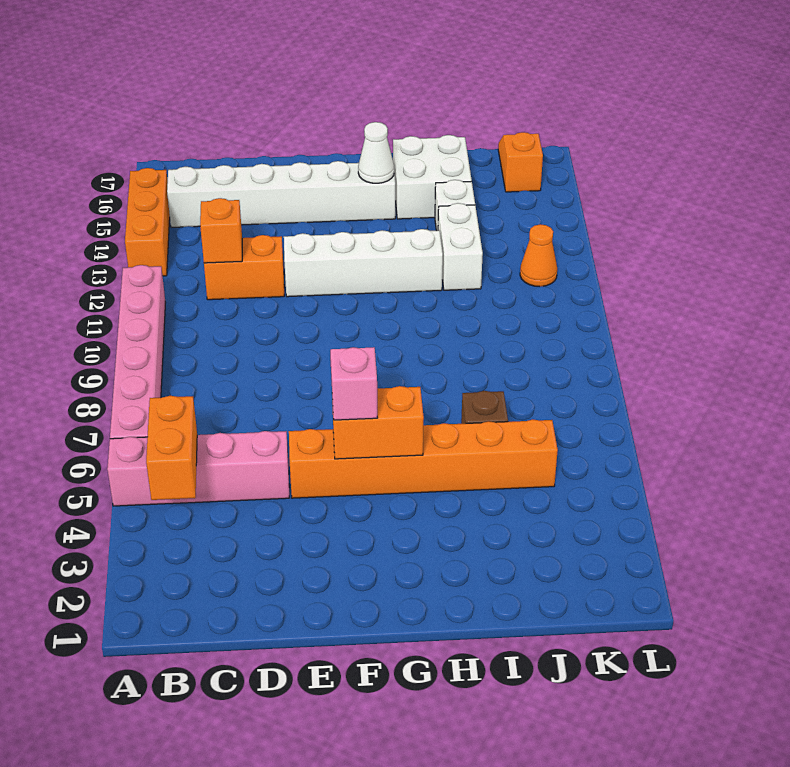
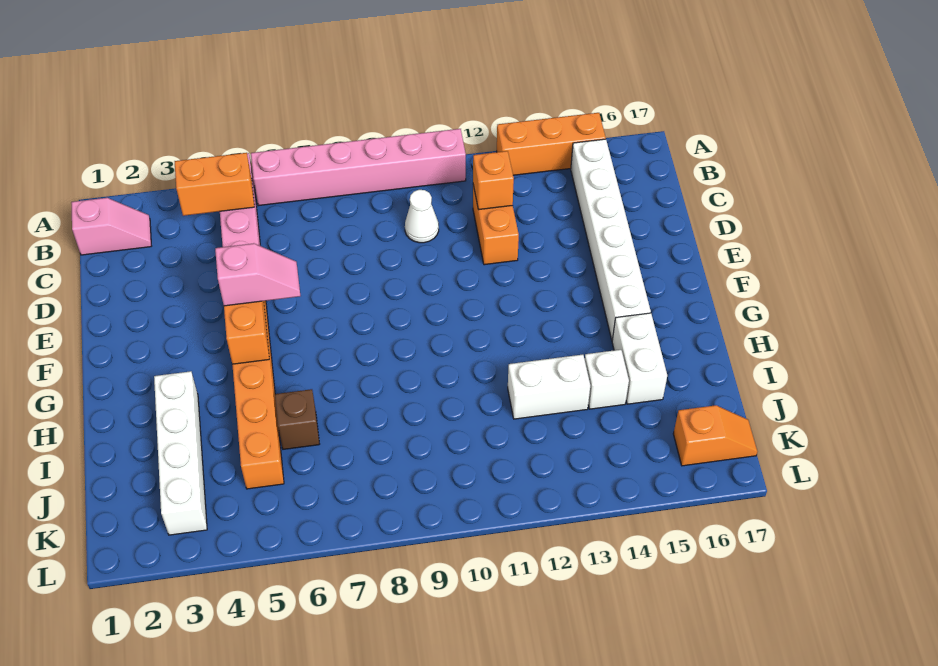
none -> pink 1x2 slope [71,198,151,255]
white 1x4 brick [284,229,443,297] -> white 1x4 brick moved to [154,371,207,535]
white 1x1 cone [358,122,394,183] -> white 1x1 cone moved to [405,190,439,243]
white 2x2 brick [393,135,472,219] -> white 1x2 brick [612,313,667,404]
orange 1x1 cone [520,224,557,287] -> none

